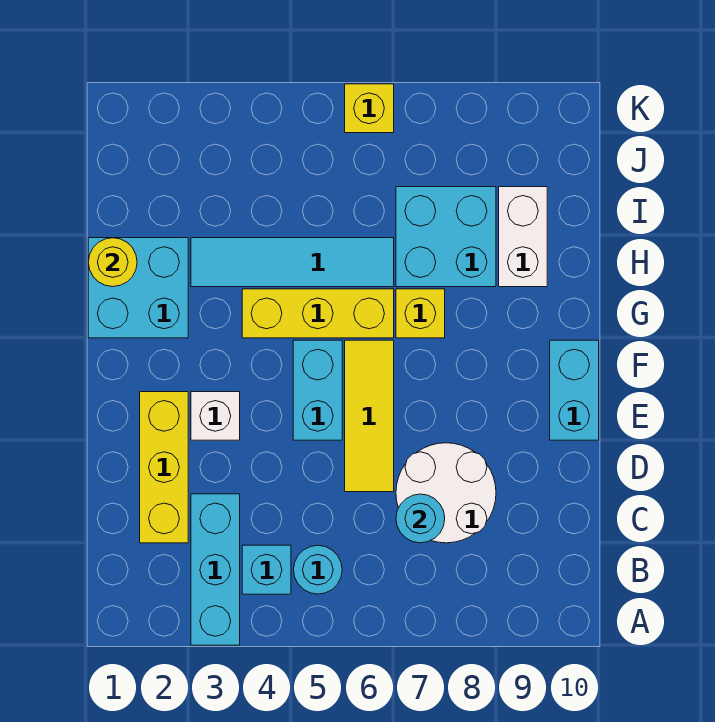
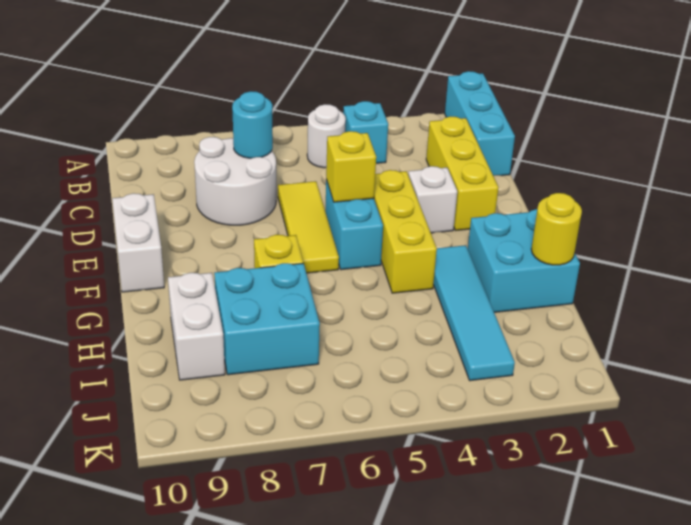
cyan 1x3 brick [191,494,240,645] -> cyan 1x3 brick moved to [445,71,515,176]
cyan 1x1 round brick [294,545,342,594] -> white 1x1 round brick [307,104,346,168]
cyan 1x2 brick [550,340,599,440] -> white 1x2 brick [112,193,164,292]
yellow 1x3 brick [242,289,394,338] -> yellow 1x3 brick turned to [374,170,437,293]
cyan 1x4 tile [191,238,394,287] -> cyan 1x4 tile turned to [433,245,515,381]
yellow 1x1 brick [345,84,394,133] -> yellow 1x1 brick moved to [326,131,376,202]

